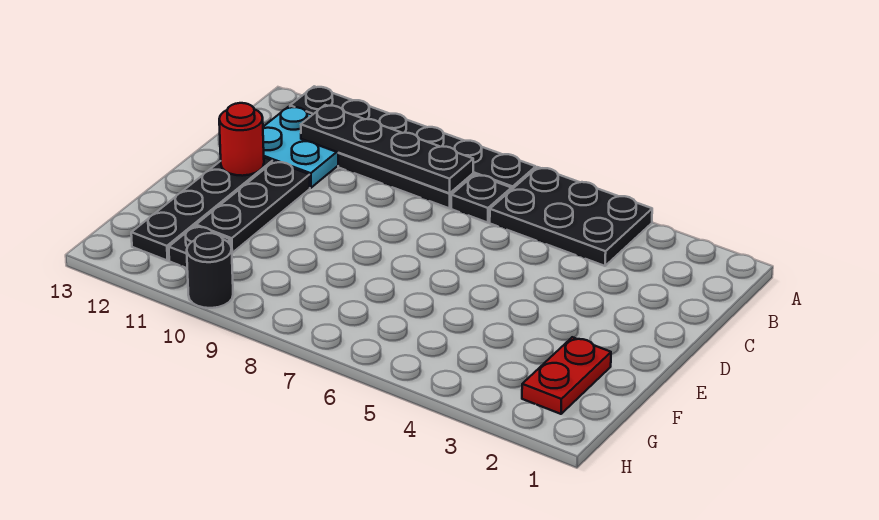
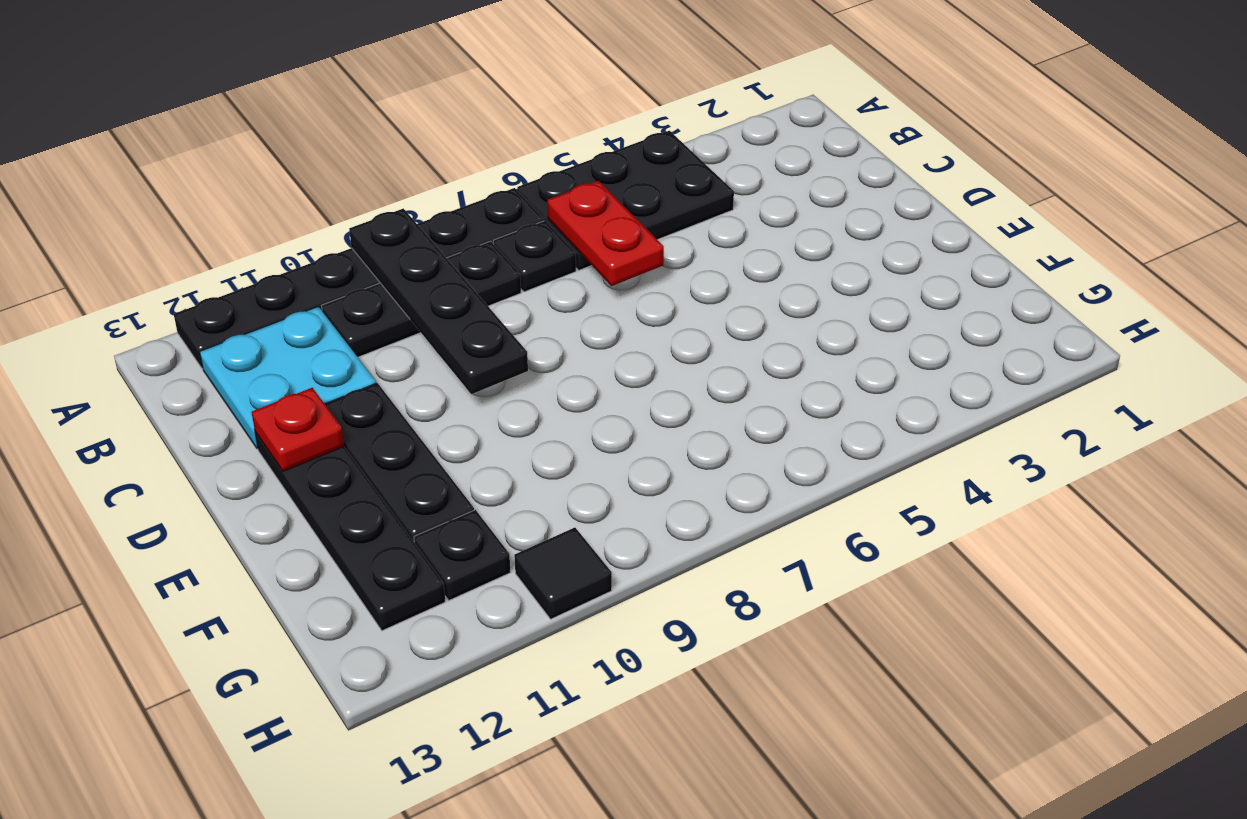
black 1x4 plate [301,105,473,193] -> black 1x4 plate turned to [349,209,528,394]
red 1x1 round brick [219,103,264,176] -> red 1x1 plate [252,388,344,471]
red 1x2 plate [522,337,611,414] -> red 1x2 plate moved to [547,181,664,286]
black 1x1 round brick [187,233,233,308] -> black 1x1 tile [514,528,612,619]

